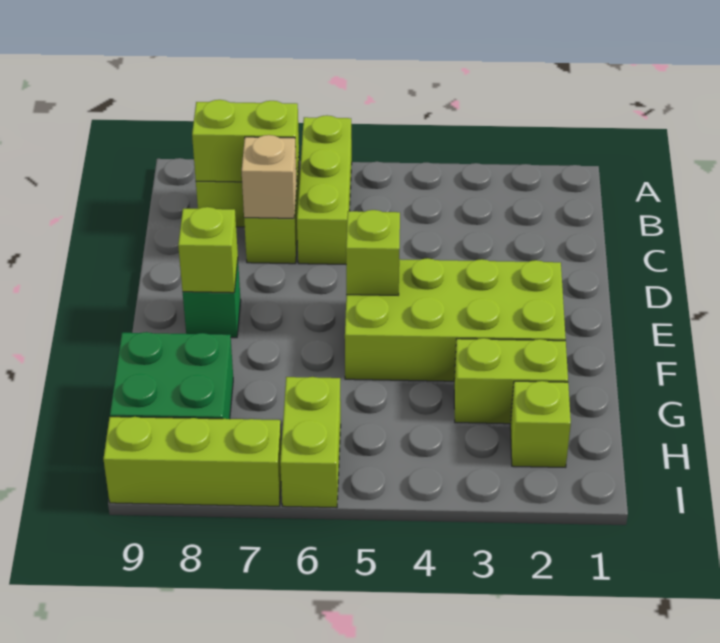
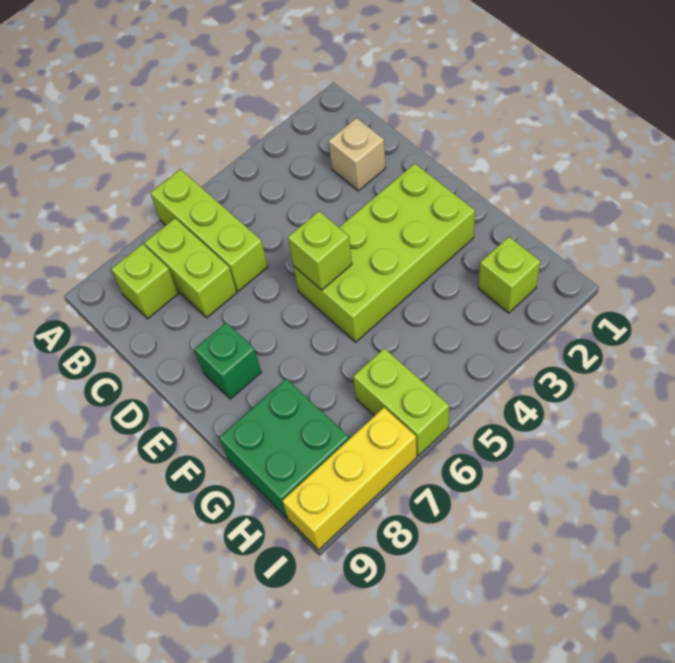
lime 1x2 brick [192,100,299,182] -> none
tan 1x1 brick [242,135,297,218] -> tan 1x1 brick moved to [328,118,386,191]
lime 1x1 brick [178,207,238,293] -> none
lime 1x2 brick [454,338,568,424] -> none
lime 1x3 brick [103,417,282,506] -> yellow 1x3 brick [282,407,417,550]

